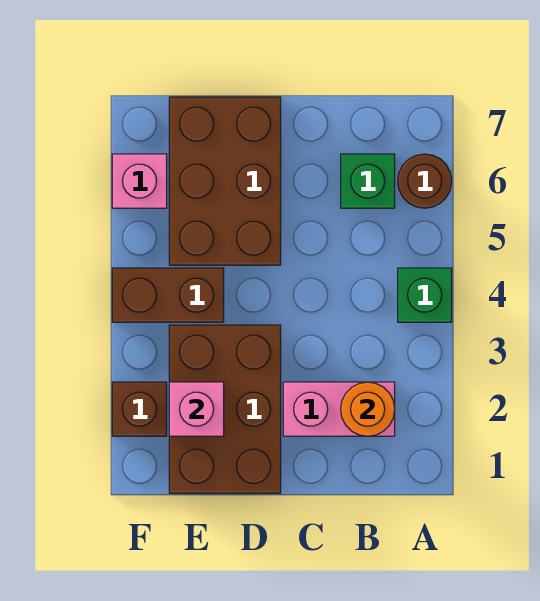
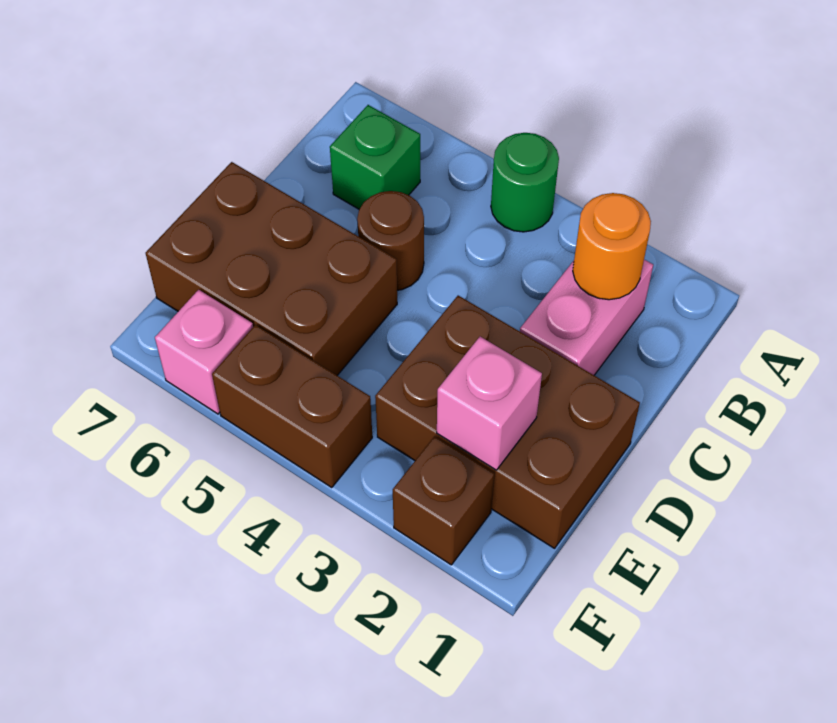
green 1x1 brick [398,268,452,322] -> green 1x1 round brick [491,133,559,232]
brown 1x1 round brick [398,154,452,208] -> brown 1x1 round brick moved to [357,191,424,290]
brown 1x2 brick [112,268,224,322] -> brown 1x2 brick turned to [212,325,372,487]

